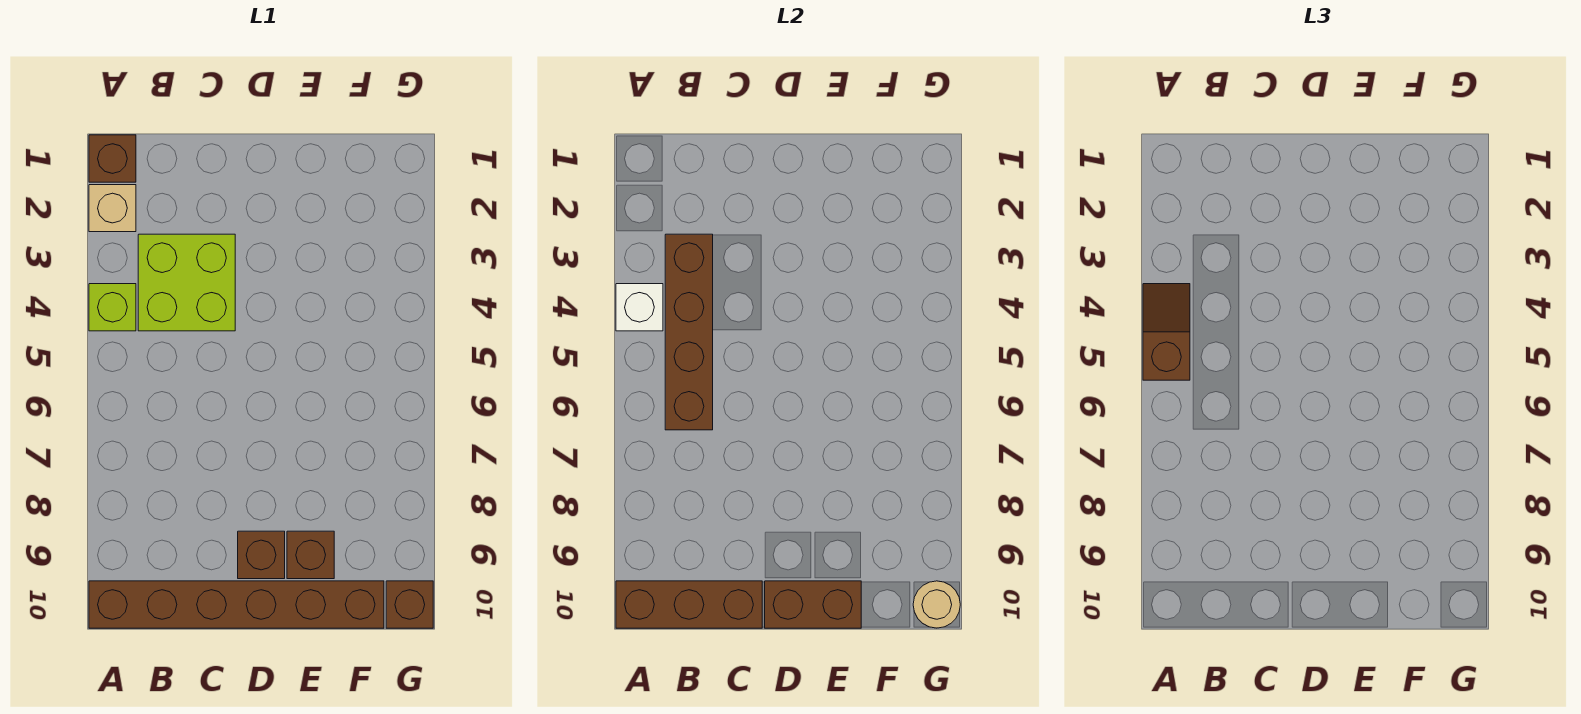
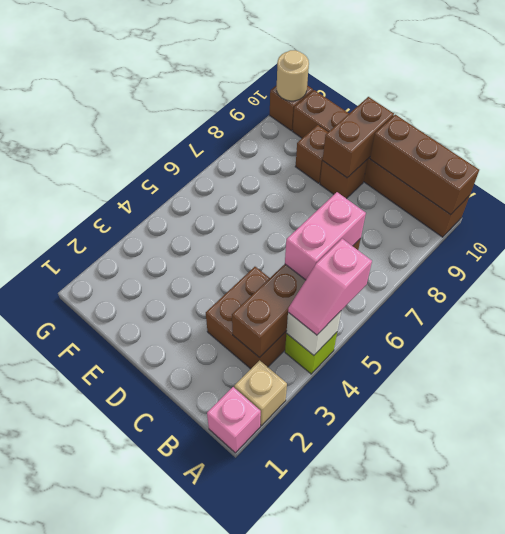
brown 1x1 brick [89,135,136,182] -> pink 1x1 brick [207,387,261,453]
brown 1x2 slope [1143,284,1190,380] -> pink 1x2 slope [288,239,372,335]
lime 2x2 brick [138,234,235,331] -> brown 2x2 brick [206,267,287,369]
none -> pink 1x2 brick [285,192,366,280]
brown 1x2 brick [765,581,861,628] -> brown 1x2 brick turned to [323,97,394,178]

